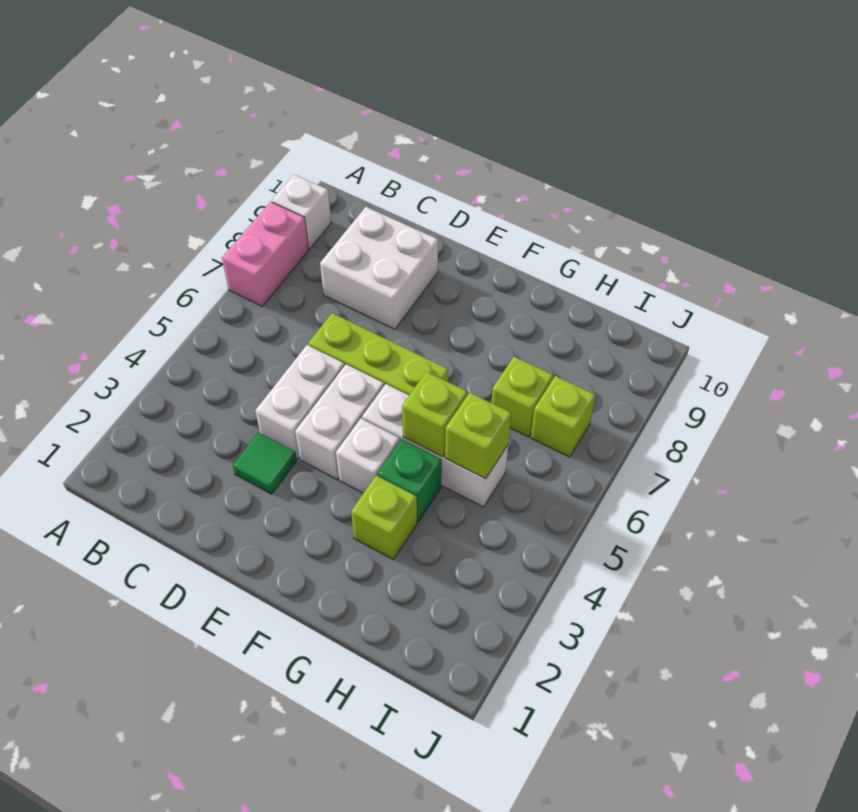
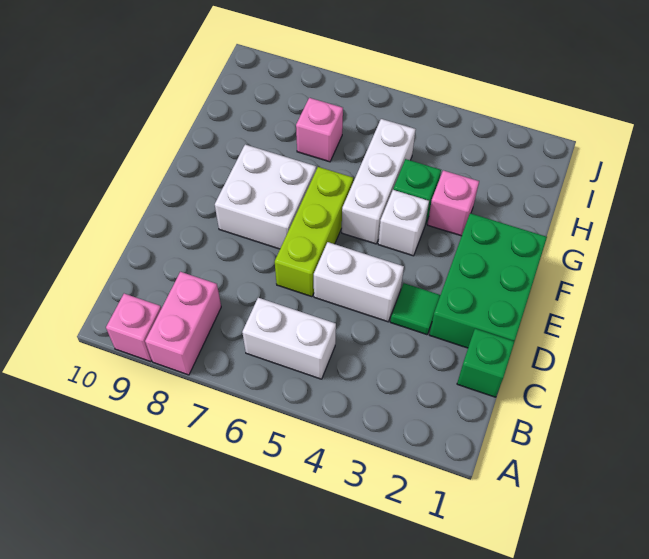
pink 1x2 brick [222,202,309,306] -> pink 1x2 brick turned to [145,272,221,375]
white 1x1 brick [272,175,331,249] -> pink 1x1 brick [106,294,161,362]
none -> green 1x1 brick [457,329,515,397]
white 2x2 brick [320,207,438,329] -> white 2x2 brick moved to [215,145,316,249]
none -> green 2x3 brick [430,213,547,348]
white 1x2 brick [295,364,384,479] -> white 1x2 brick moved to [242,298,336,379]
lime 1x1 brick [351,476,417,559] -> pink 1x1 brick [428,170,479,236]
lime 1x1 brick [402,372,467,457] -> none
lime 1x1 brick [445,393,511,479] -> none
lime 1x1 brick [491,357,553,437] -> pink 1x1 brick [296,98,343,162]
lime 1x1 brick [531,376,595,457] -> none

